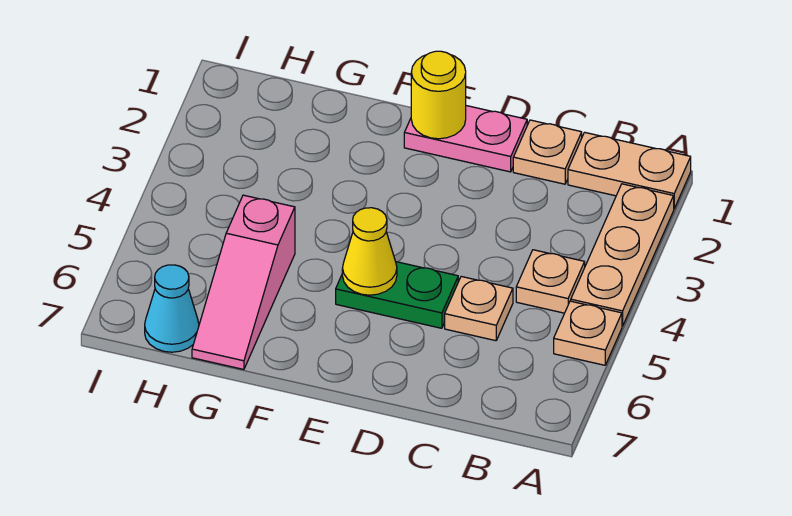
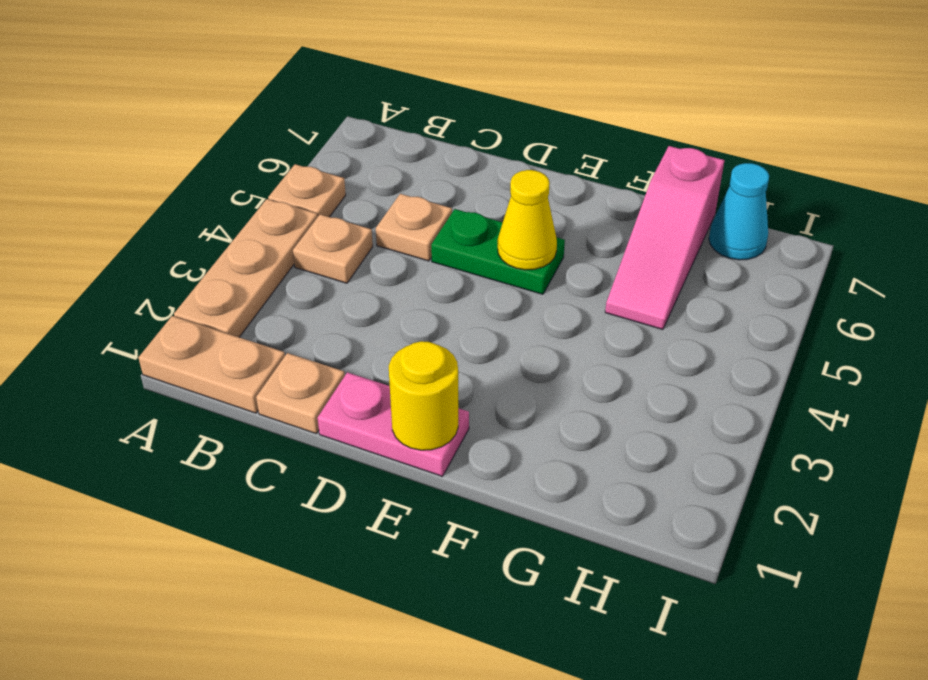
pink 1x3 slope [192,195,295,369] -> pink 1x3 slope turned to [605,146,724,330]

